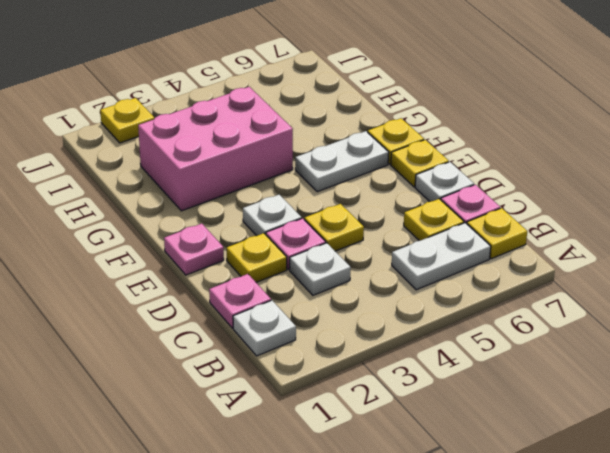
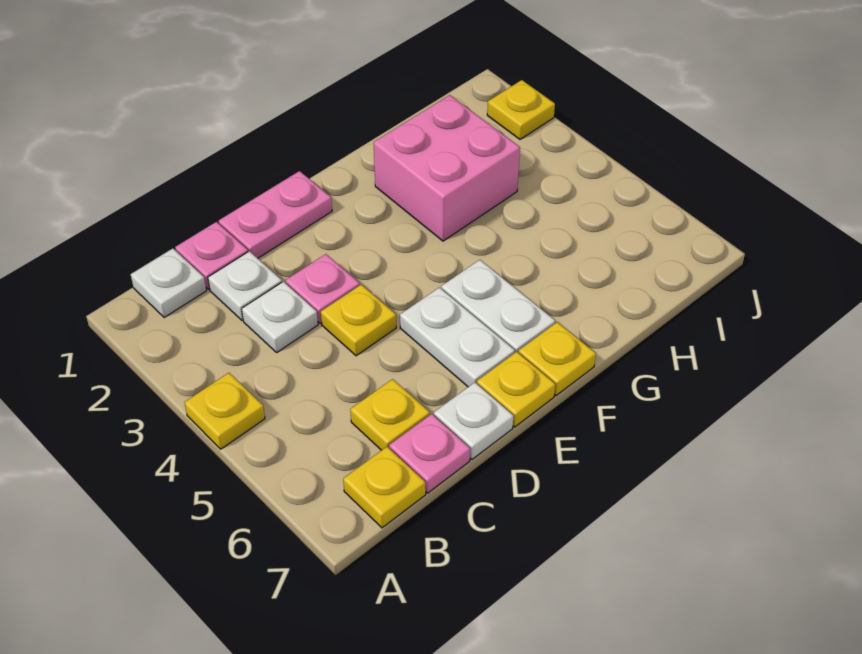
white 1x2 plate [392,223,491,290] -> white 1x2 plate moved to [400,287,515,387]
yellow 1x1 plate [227,233,287,282] -> yellow 1x1 plate moved to [184,373,265,449]
pink 1x1 plate [164,224,224,275] -> pink 1x2 plate [219,171,332,258]
white 1x1 plate [243,195,302,236] -> white 1x1 plate moved to [208,251,282,320]
pink 2x3 brick [138,87,293,211] -> pink 2x2 brick [374,95,520,241]

